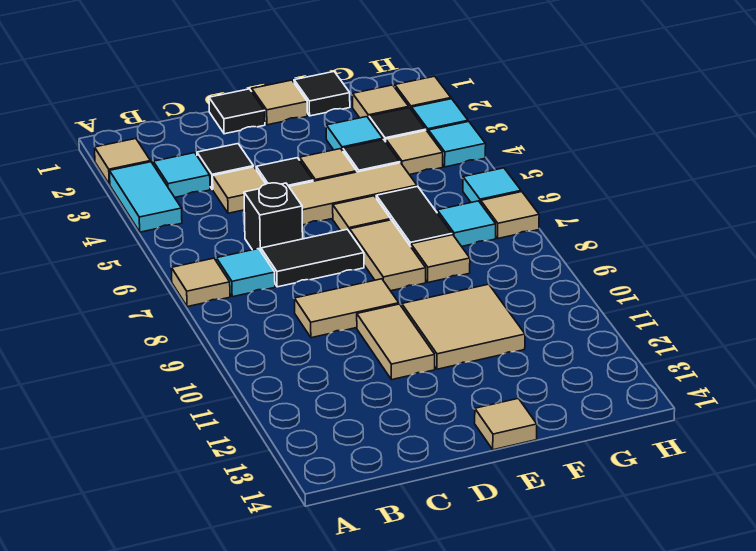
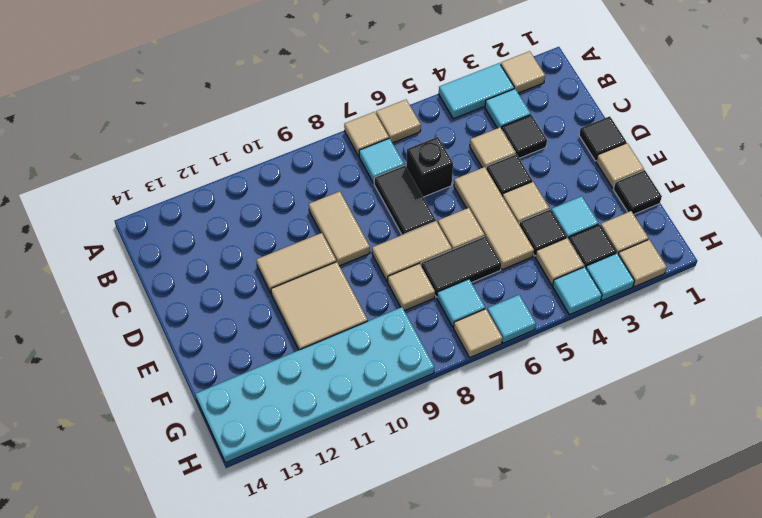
tan 1x1 tile [475,398,537,450] -> tan 1x1 tile moved to [376,100,421,143]
none -> cyan 2x6 plate [195,307,434,463]

